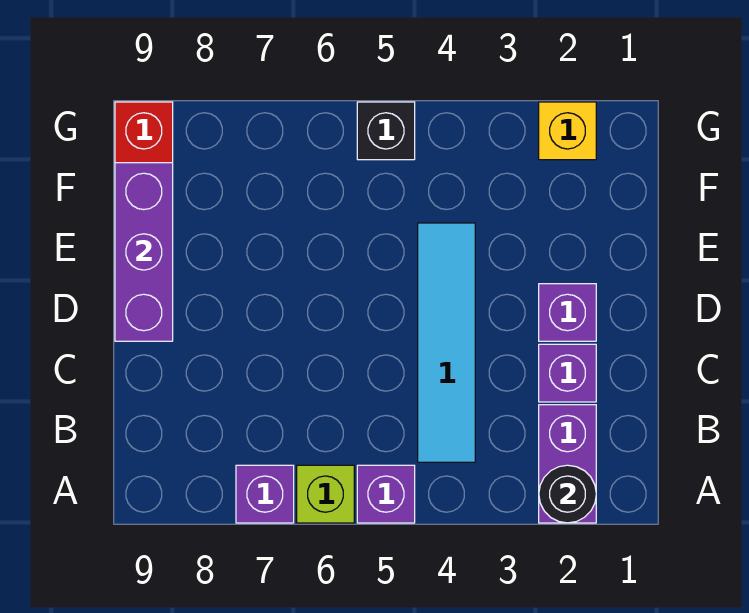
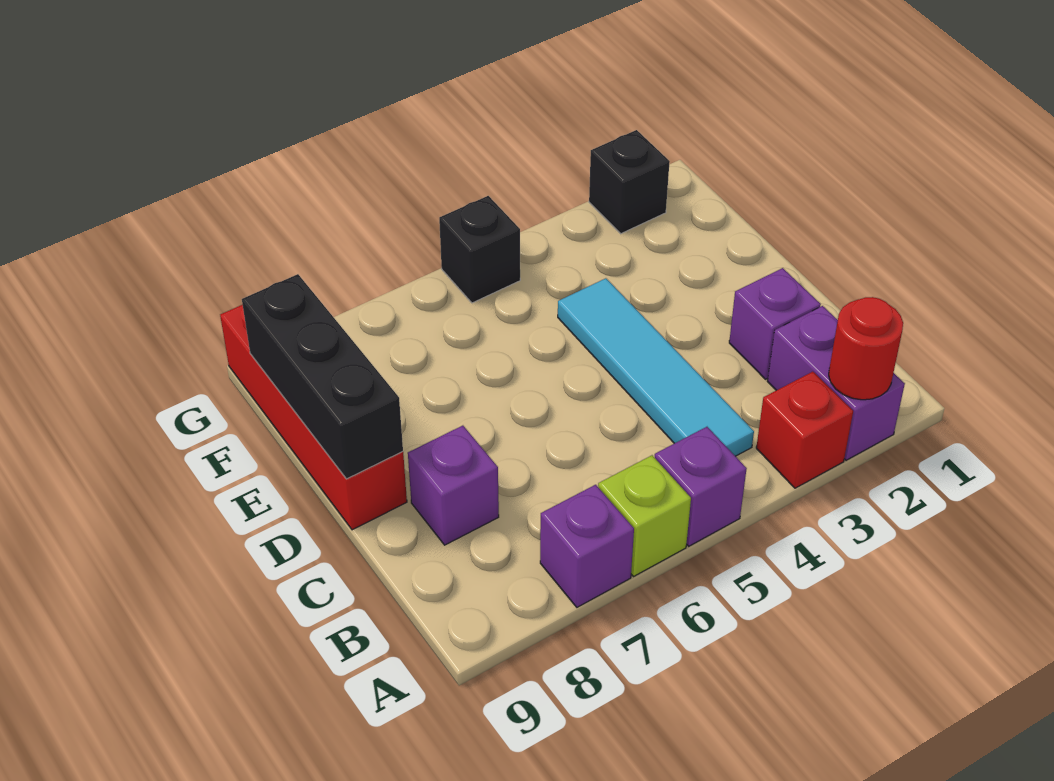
black 1x1 round brick [539,465,596,523] -> red 1x1 round brick [829,297,903,400]
none -> red 1x1 brick [756,372,853,488]
purple 1x1 brick [539,284,596,341] -> purple 1x1 brick moved to [408,426,499,545]
purple 1x3 brick [115,163,173,341] -> black 1x3 brick [242,274,403,479]
yellow 1x1 brick [539,102,596,160] -> black 1x1 brick [589,130,670,234]

